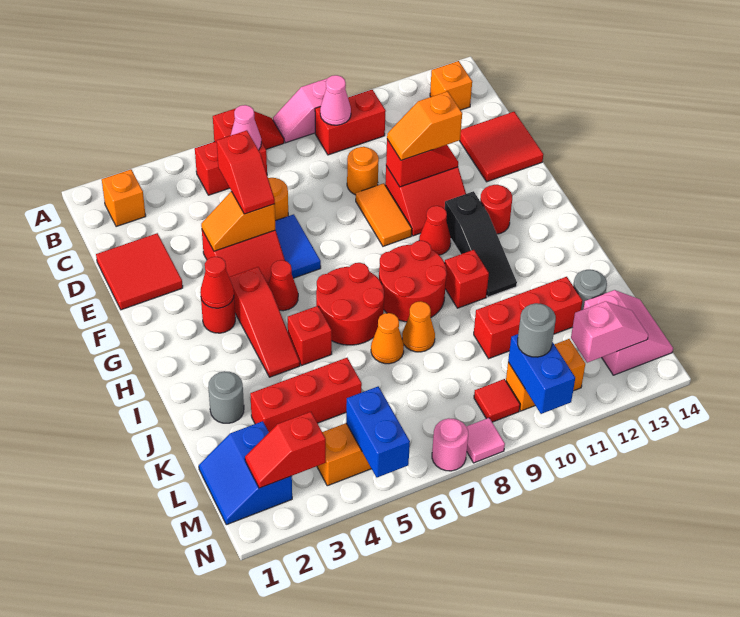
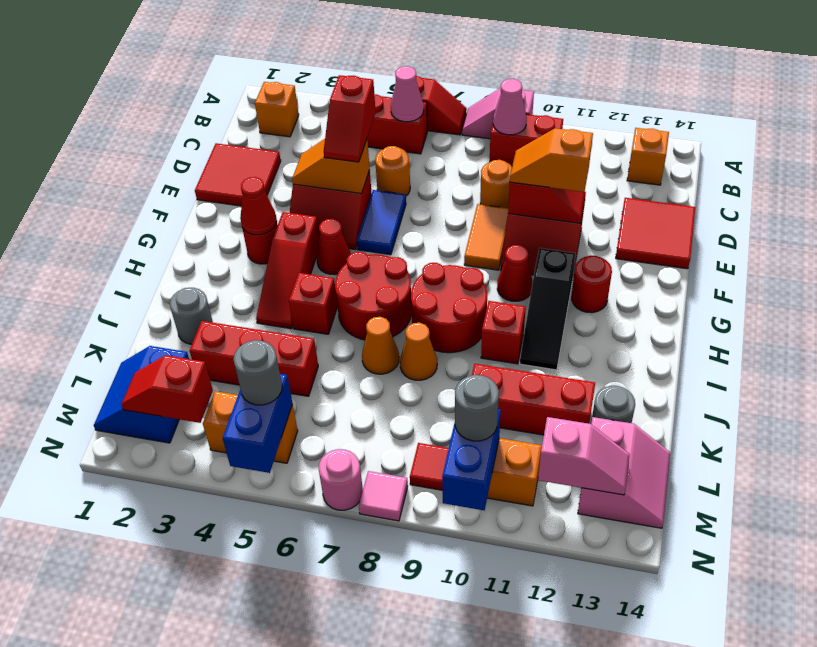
none -> grey 1x1 round brick [233,340,282,405]

